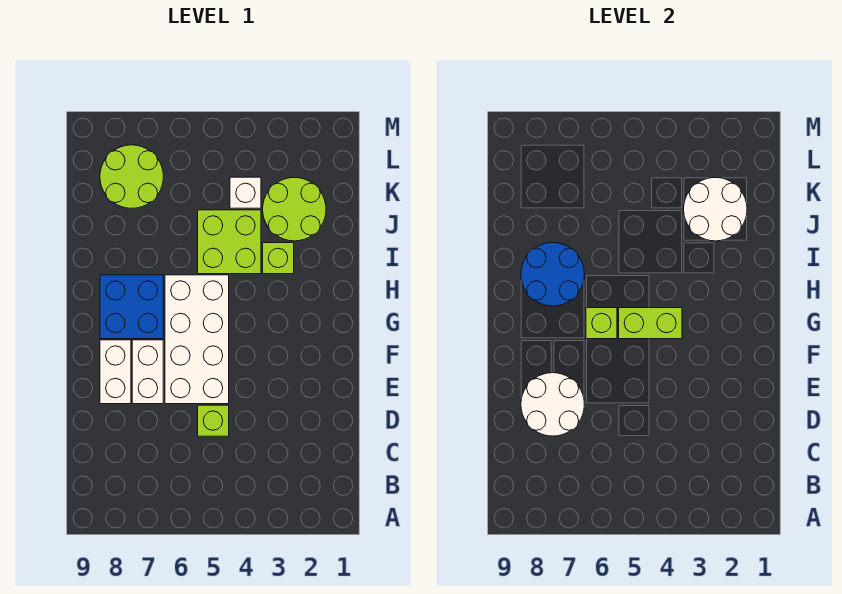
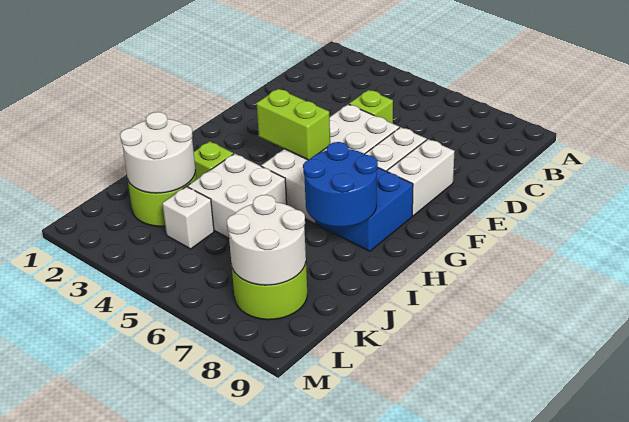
white 2x2 round brick [521,373,584,436] -> white 2x2 round brick moved to [227,195,306,285]
lime 1x1 brick [586,308,617,339] -> none
lime 2x2 brick [198,210,261,274] -> white 2x2 brick [188,154,287,238]

